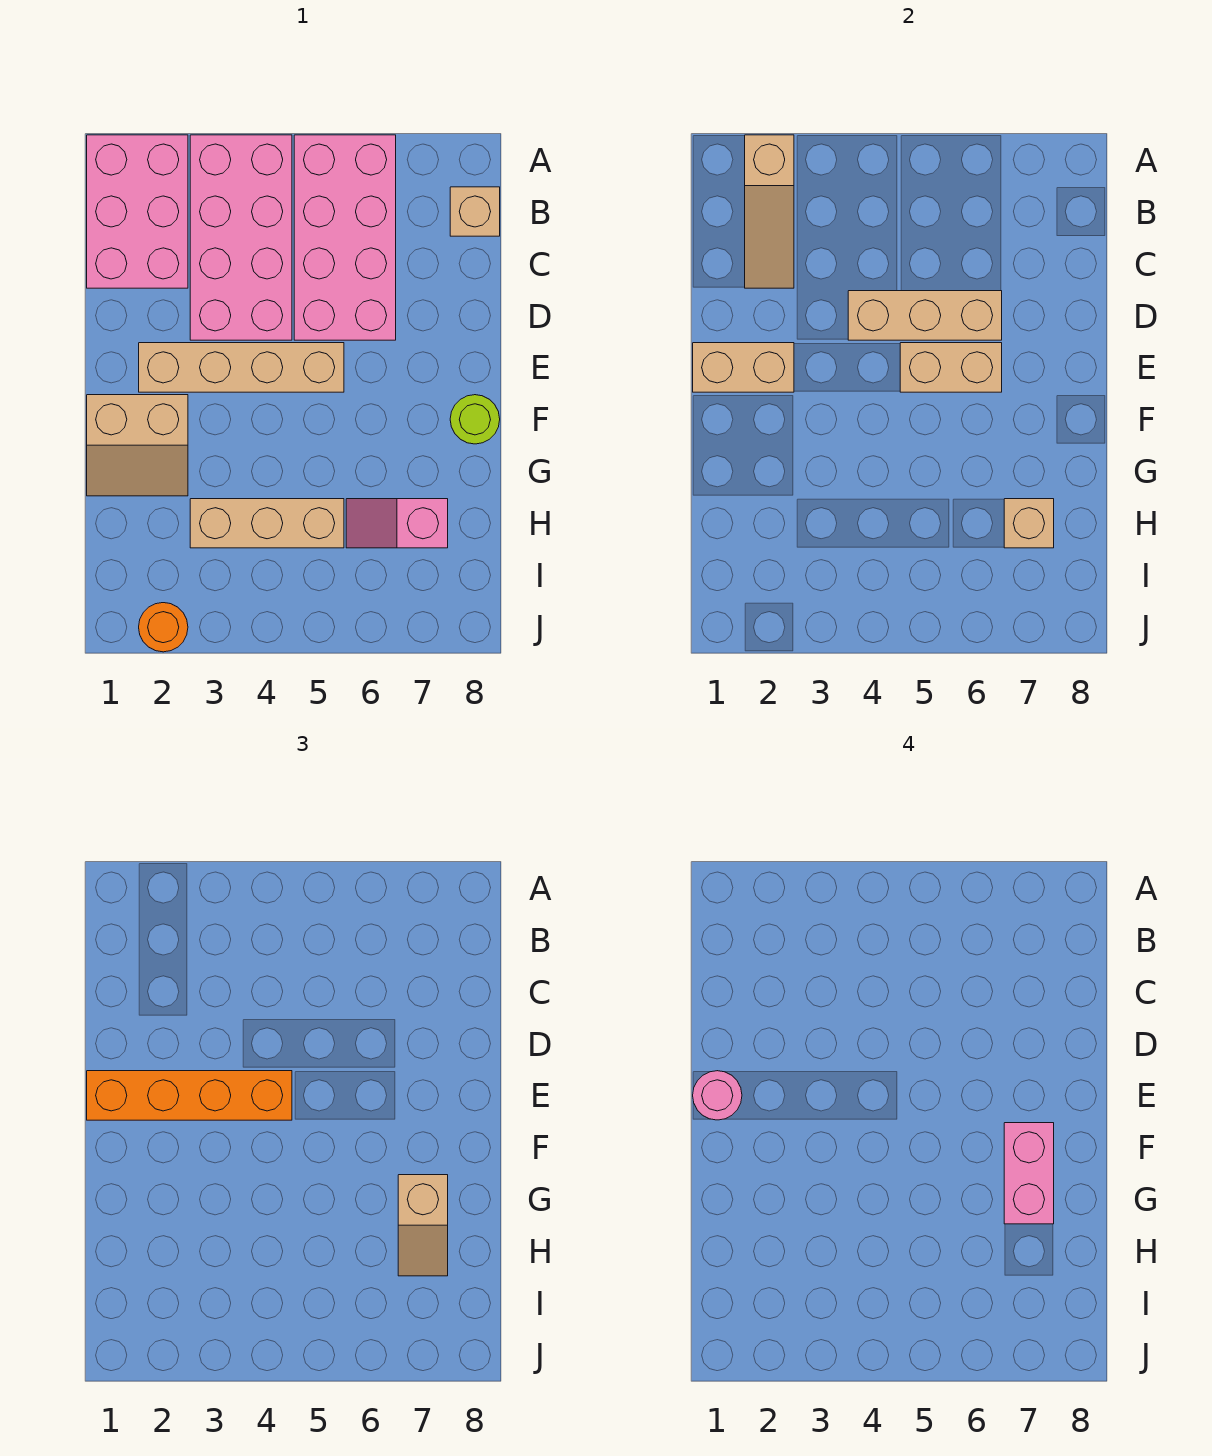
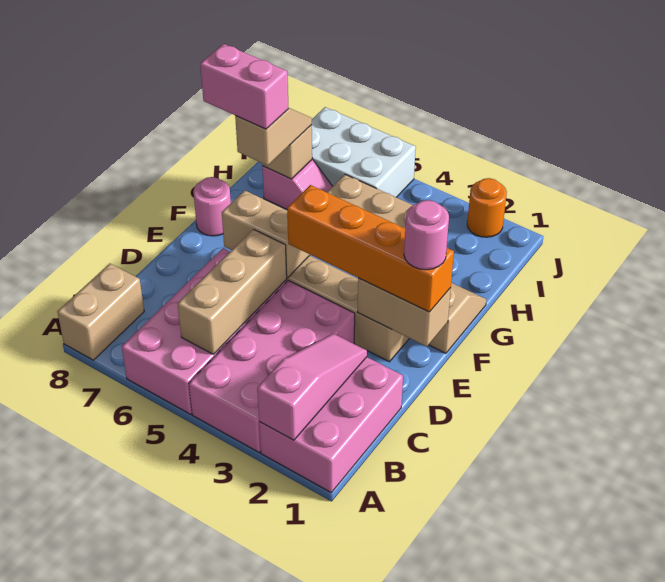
tan 1x3 slope [745,135,794,288] -> pink 1x3 slope [257,334,367,440]
tan 1x1 brick [450,187,500,236] -> tan 1x2 brick [57,264,144,360]
tan 1x3 brick [848,291,1002,340] -> tan 1x3 brick turned to [178,229,287,354]
pink 1x2 brick [1004,1123,1054,1224] -> pink 1x2 brick turned to [200,44,289,129]
lime 1x1 round brick [450,395,500,444] -> pink 1x1 round brick [193,177,231,236]
none -> white 2x3 brick [312,107,416,197]

